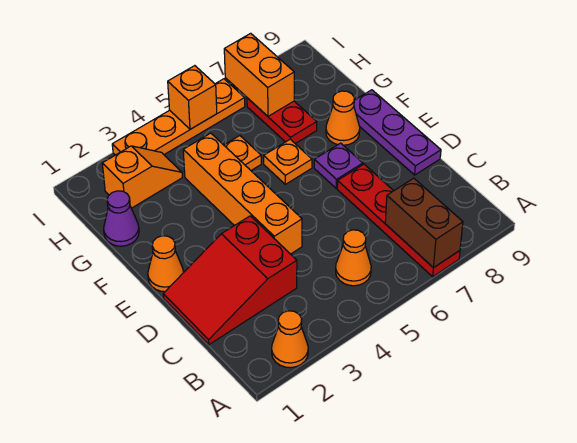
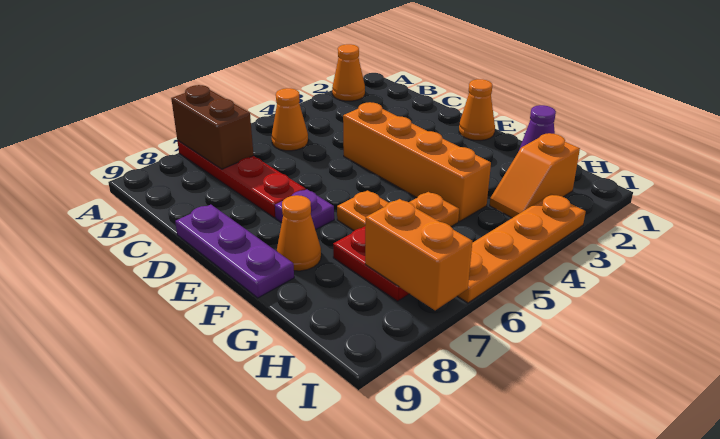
red 2x3 slope [163,216,297,345] -> none
orange 1x1 brick [168,66,217,129] -> none

